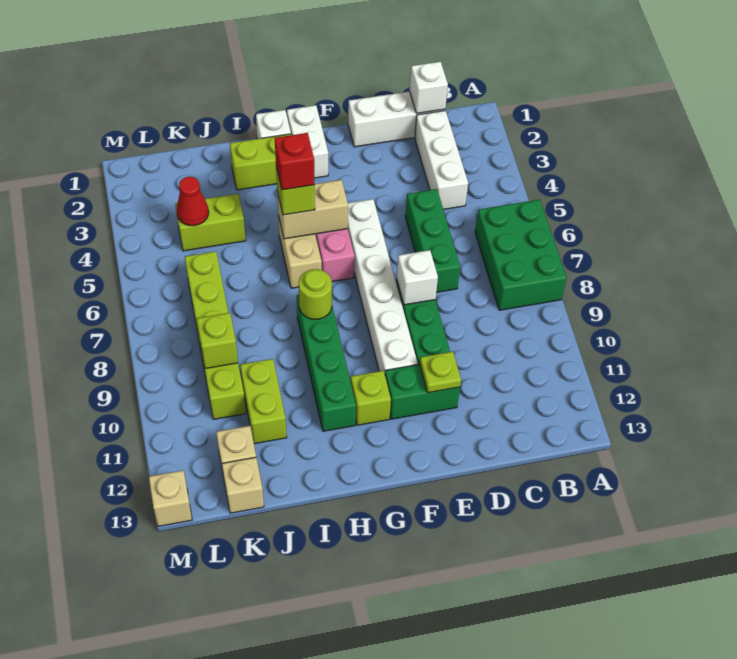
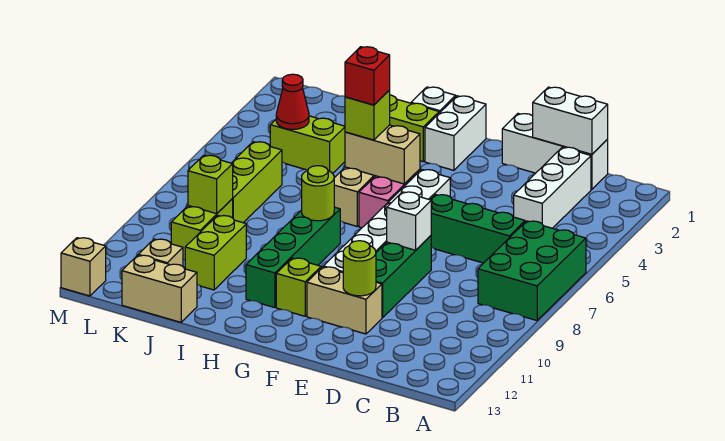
white 1x1 brick [410,62,448,113] -> white 1x2 brick [533,87,608,154]
green 1x3 brick [405,189,460,292] -> green 1x3 brick turned to [430,195,525,263]
green 1x2 brick [385,364,460,419] -> tan 1x2 brick [307,267,382,334]
lime 1x1 plate [420,352,461,393] -> lime 1x1 round brick [343,241,376,296]
tan 1x1 brick [222,457,264,513] -> tan 1x2 brick [122,255,197,322]

